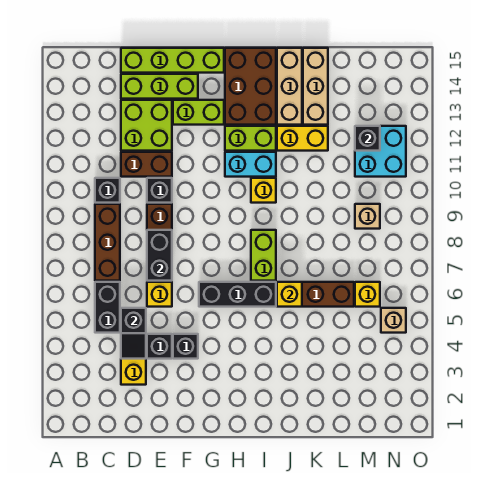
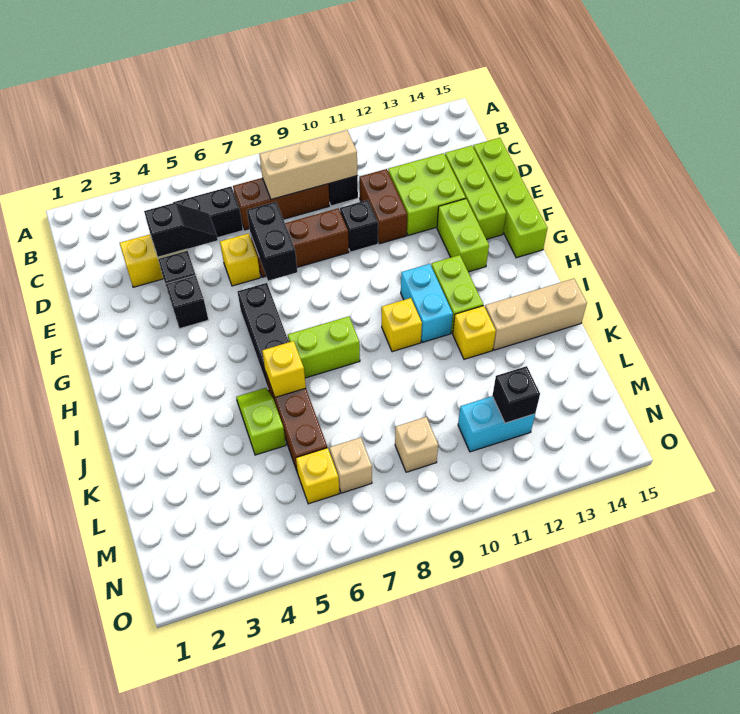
black 1x2 slope [121,308,146,359] -> black 1x2 slope turned to [144,203,218,257]
black 1x2 brick [147,230,172,281] -> black 1x2 brick turned to [247,202,297,281]
brown 2x3 brick [225,48,276,125] -> none
none -> lime 1x2 slope [236,388,286,455]
yellow 1x2 brick [277,126,328,151] -> yellow 1x1 brick [453,306,496,359]
tan 1x3 brick [303,48,328,125] -> tan 1x3 brick moved to [259,130,358,199]
cyan 2x2 brick [355,126,406,177] -> cyan 1x2 brick [458,396,535,452]
tan 1x1 brick [381,308,406,333] -> tan 1x1 brick moved to [330,438,372,493]

